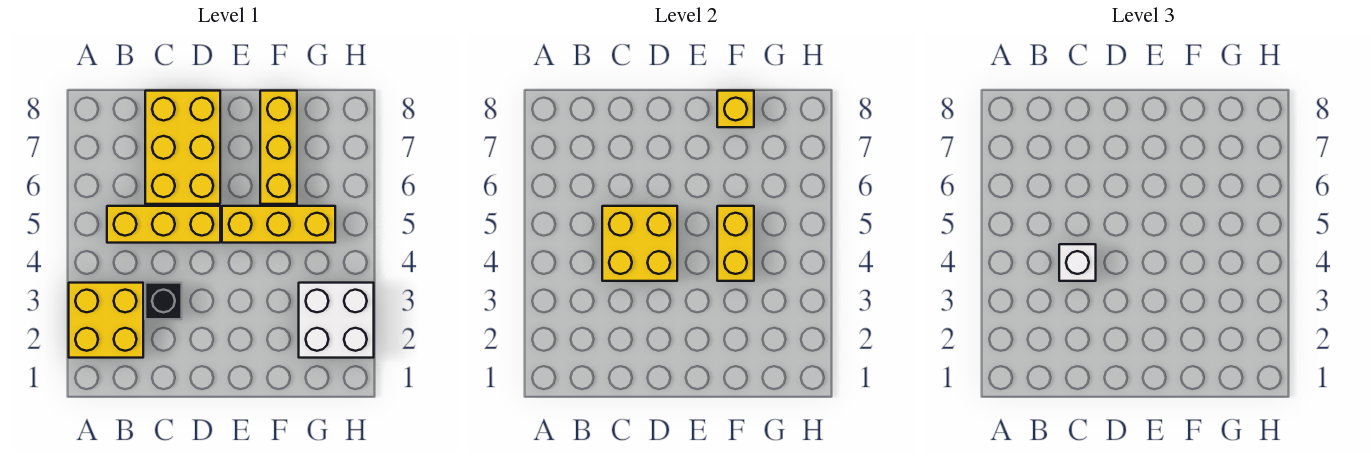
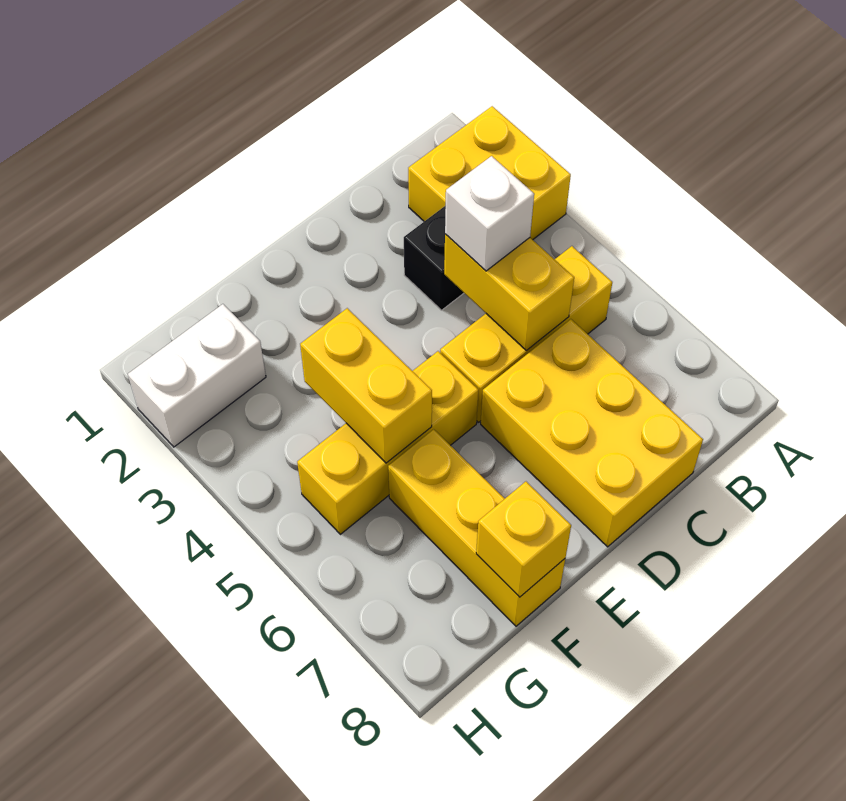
yellow 2x2 brick [602,206,677,281] -> yellow 1x2 brick [444,234,574,351]
white 2x2 brick [299,283,374,358] -> white 1x2 brick [128,304,266,447]

